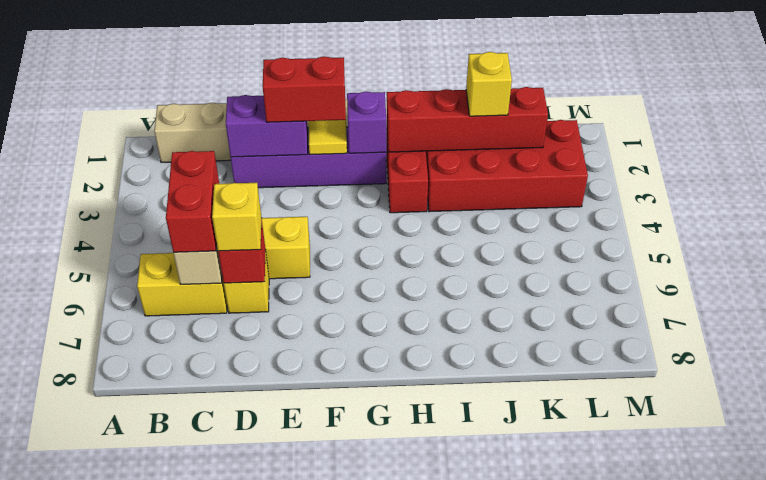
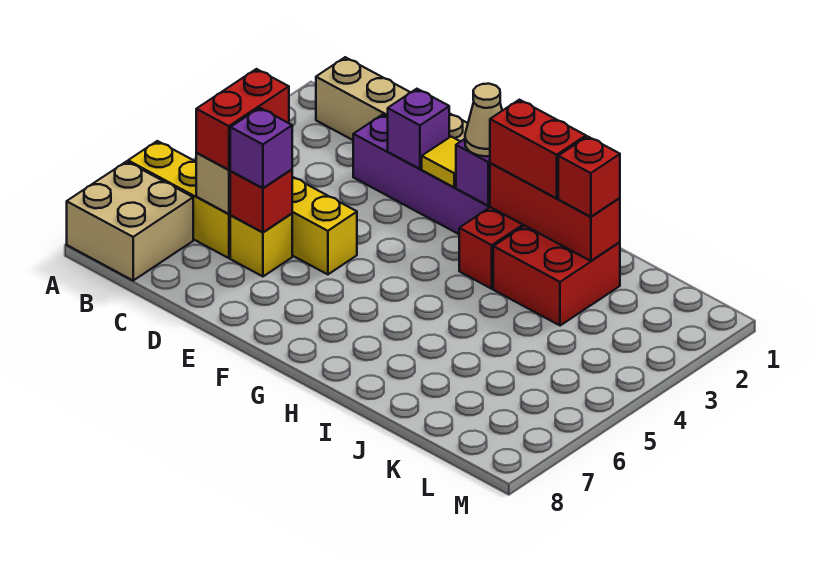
none -> tan 2x2 brick [67,161,193,280]
yellow 1x2 brick [137,253,227,316] -> yellow 1x3 brick [128,141,231,258]
purple 1x2 brick [226,95,308,157] -> purple 1x1 brick [388,89,449,169]
yellow 1x1 brick [212,183,262,251] -> purple 1x1 brick [230,108,292,188]
red 1x2 brick [263,56,346,122] -> red 1x2 brick moved to [490,100,586,198]
none -> tan 1x1 cone [465,84,502,156]
red 1x4 brick [387,87,548,152] -> red 1x3 brick [490,163,620,261]
red 2x4 brick [426,120,588,212] -> red 2x2 brick [493,226,620,326]
yellow 1x1 brick [466,52,512,116] -> red 1x1 brick [558,136,620,217]

